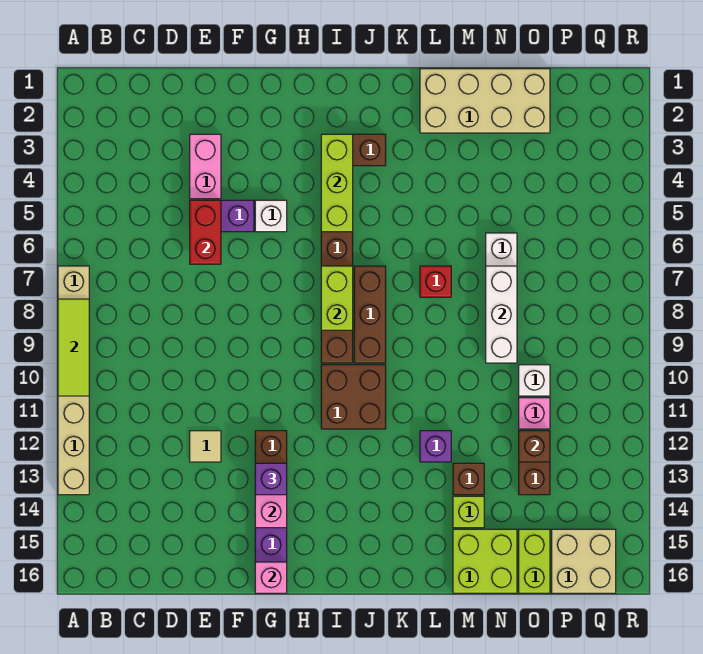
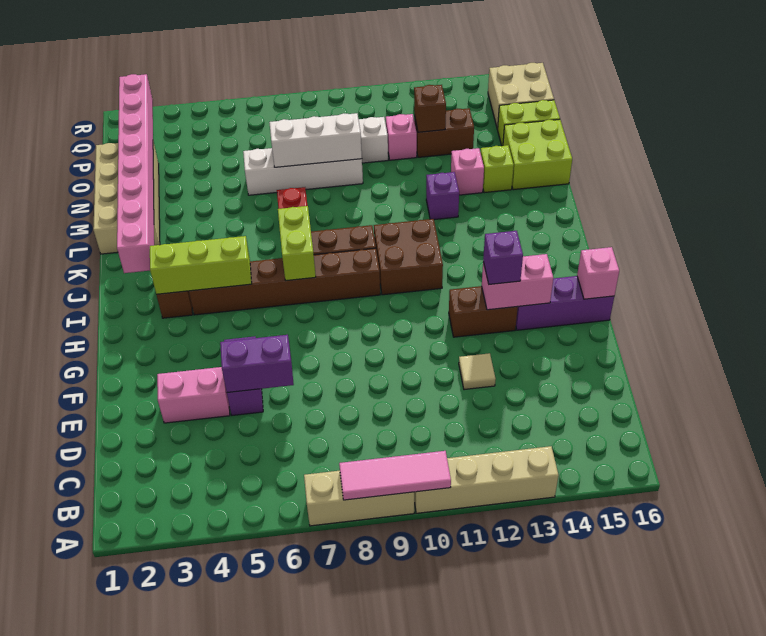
lime 1x3 tile [58,299,89,396] -> pink 1x3 tile [339,451,451,500]
red 1x2 brick [190,200,221,264] -> purple 1x2 brick [220,335,294,393]
white 1x1 brick [255,200,287,232] -> none
lime 1x2 brick [321,266,353,330] -> lime 1x2 brick turned to [278,206,316,281]
none -> pink 1x8 brick [117,74,154,273]
brown 1x1 brick [453,463,484,495] -> pink 1x1 brick [451,148,484,195]

